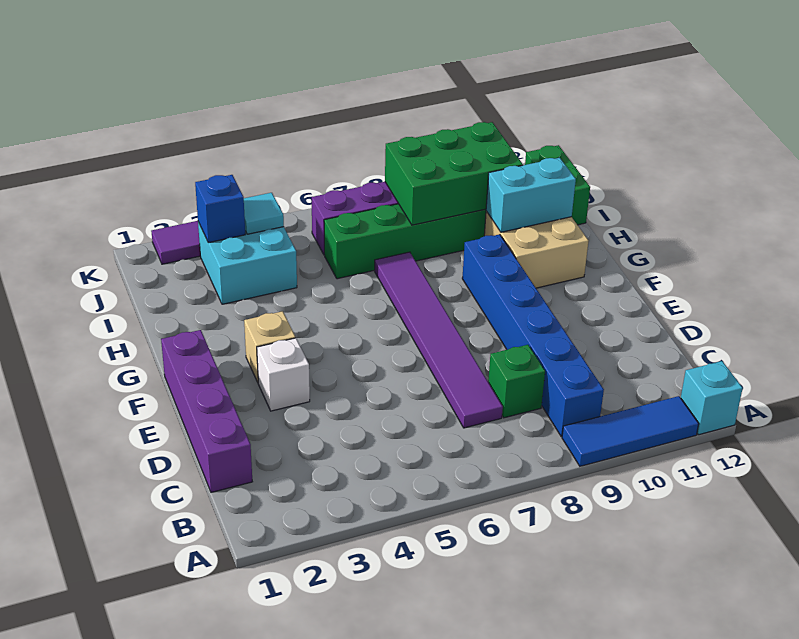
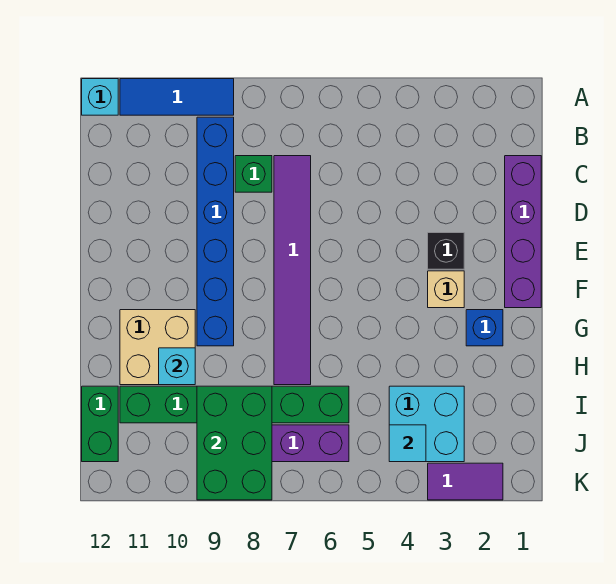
white 1x1 brick [257,338,310,411] -> black 1x1 brick [428,233,464,269]
cyan 1x2 brick [486,158,576,232] -> cyan 1x1 brick [159,348,195,385]
green 2x3 brick [385,122,523,225] -> green 2x3 brick turned to [197,386,272,500]
blue 1x1 brick [195,175,245,243] -> blue 1x1 brick moved to [466,310,503,346]

